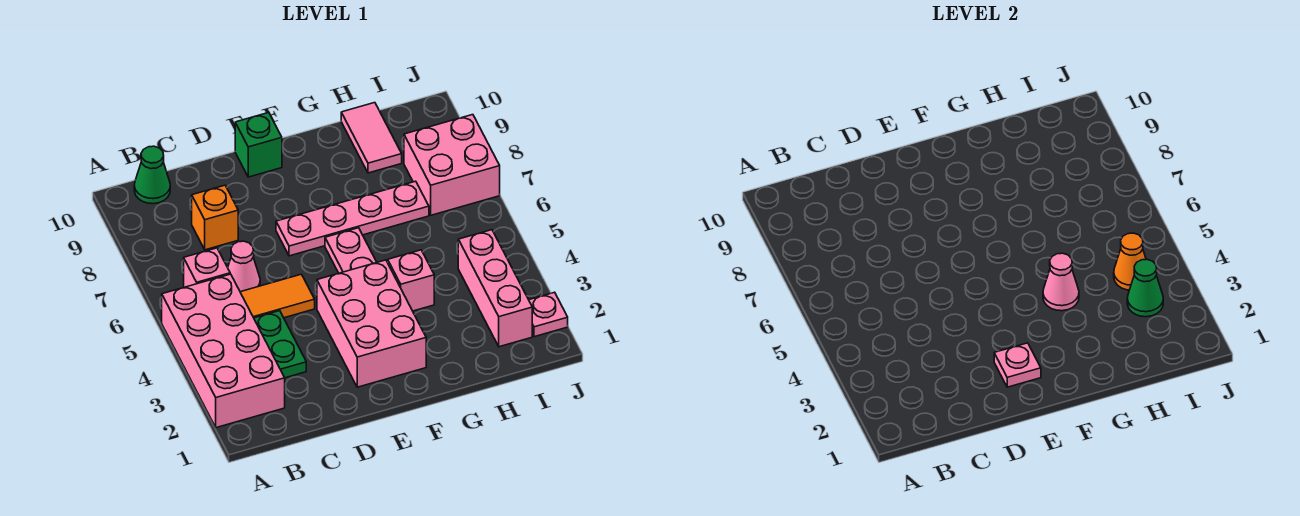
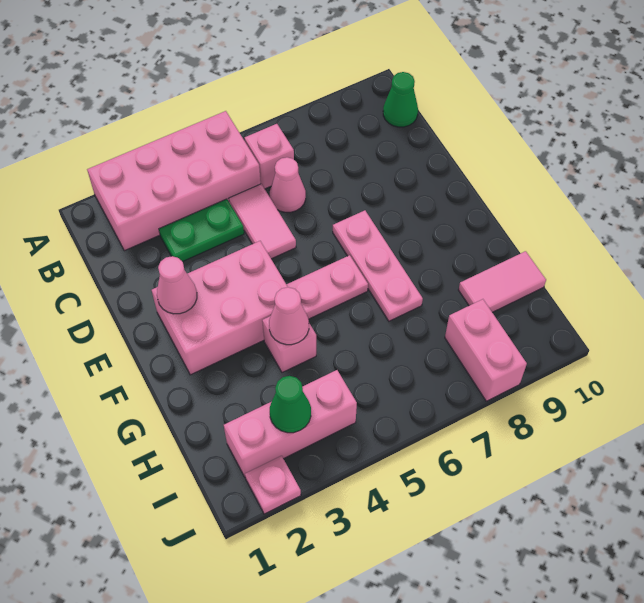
orange 1x2 tile [240,274,315,318] -> pink 1x2 tile [229,184,296,259]
orange 1x1 brick [192,185,238,250] -> none
pink 1x1 plate [994,343,1041,387] -> pink 1x1 cone [157,256,197,314]
pink 1x4 plate [276,181,429,256] -> pink 1x3 plate [333,210,423,321]
green 1x1 brick [235,113,282,177] -> none
orange 1x1 cone [1114,233,1146,290] -> none
pink 2x2 brick [404,115,500,215] -> pink 1x2 brick [445,299,527,401]

